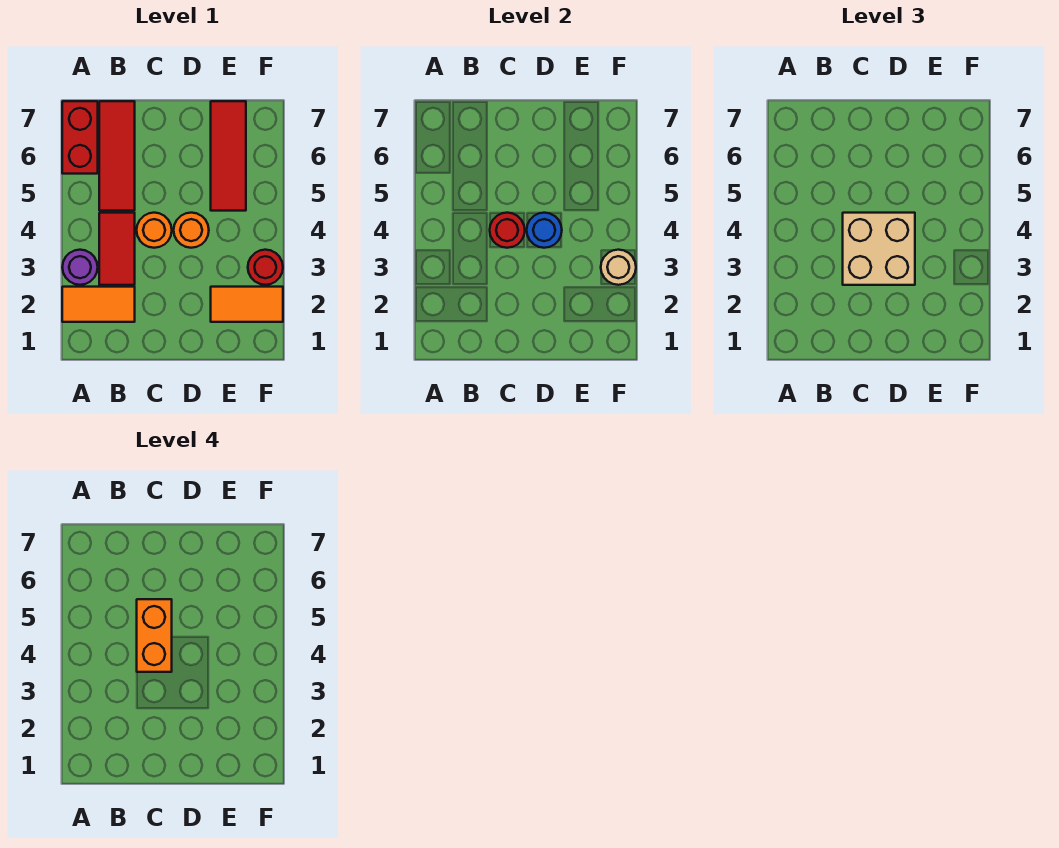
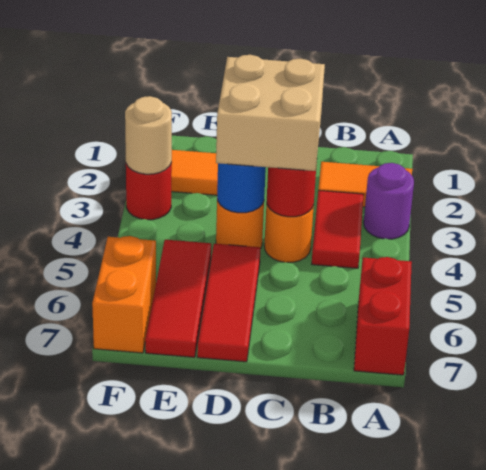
red 1x3 tile [99,101,135,211] -> red 1x3 tile moved to [197,244,261,362]
orange 1x2 brick [137,599,172,672] -> orange 1x2 brick moved to [92,236,156,353]

